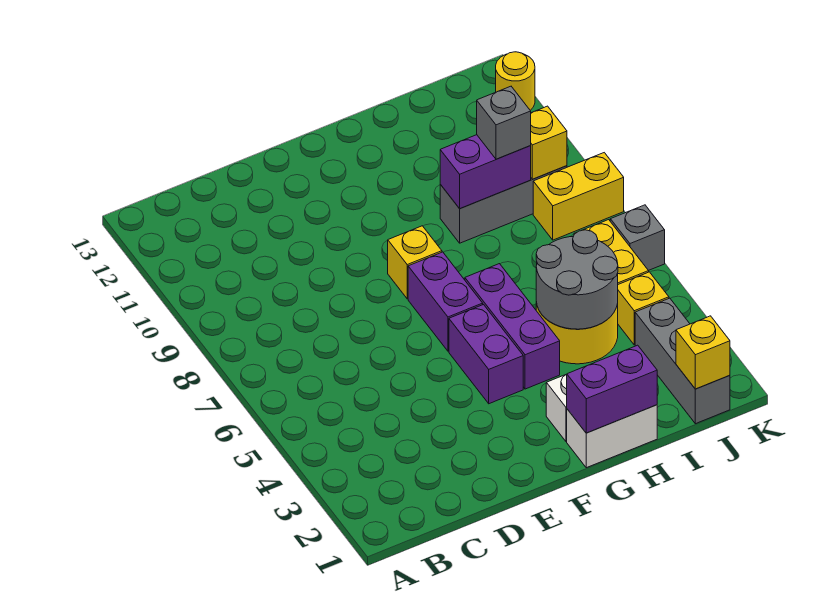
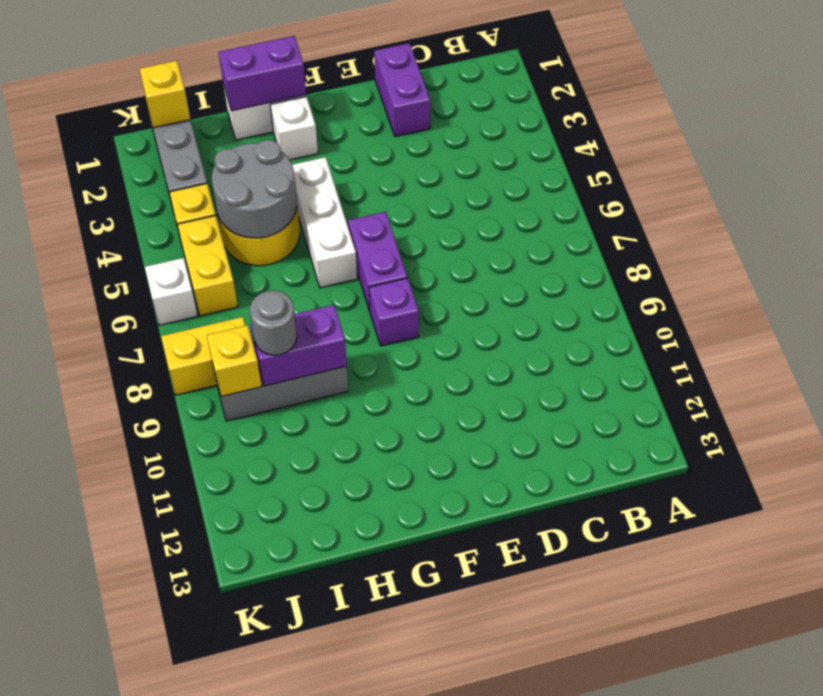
purple 1x2 brick [449,305,523,404] -> purple 1x2 brick moved to [374,43,430,137]
yellow 1x1 brick [388,226,442,299] -> purple 1x1 brick [369,278,419,346]
purple 1x3 brick [465,264,560,389] -> white 1x3 brick [292,157,357,288]
grey 1x1 brick [477,86,531,159] -> grey 1x1 round brick [250,290,297,355]
grey 1x1 brick [610,205,665,271] -> white 1x1 brick [145,258,197,325]
yellow 1x1 round brick [496,52,535,110] -> none

